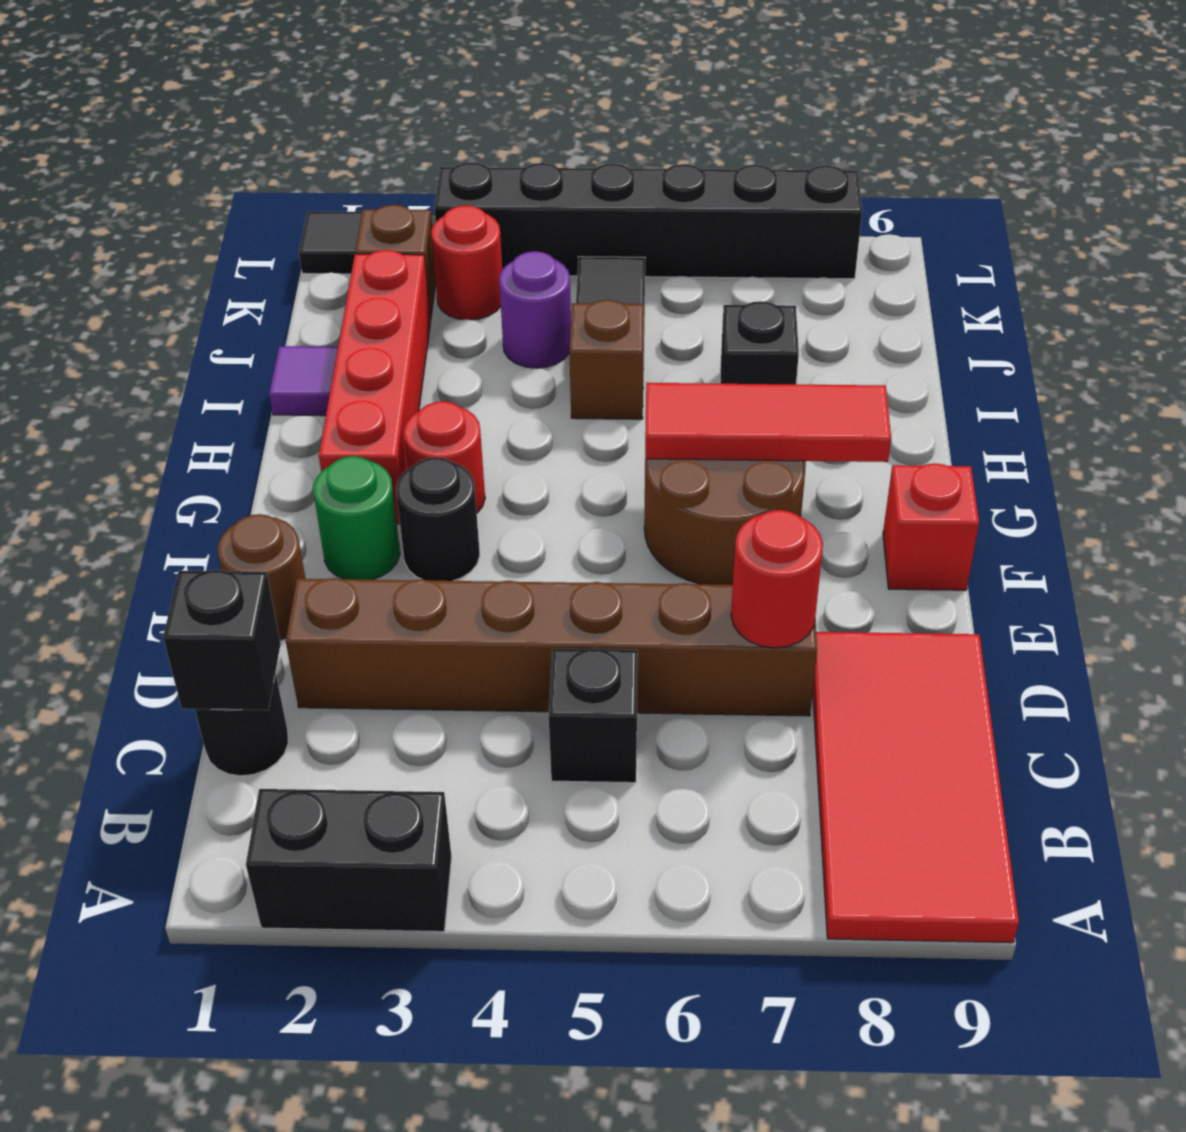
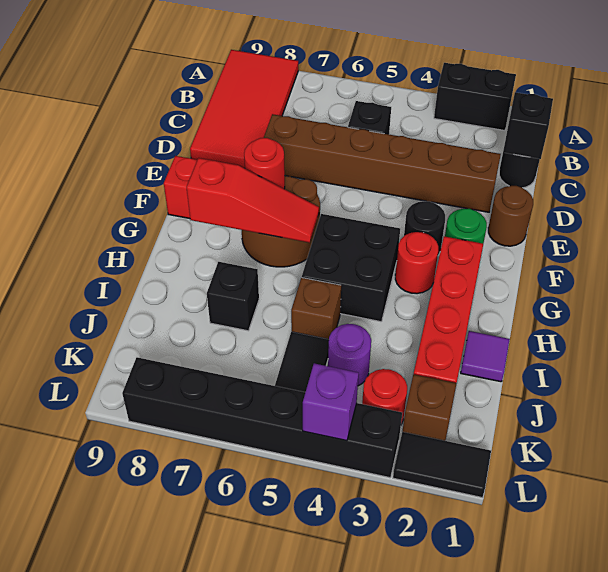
red 1x1 round brick [731,510,823,648] -> red 1x1 round brick moved to [244,138,285,189]
none -> black 2x2 brick [302,214,400,322]
red 1x3 tile [645,383,891,462] -> red 1x3 slope [186,158,319,243]
none -> purple 1x1 brick [303,363,359,441]

